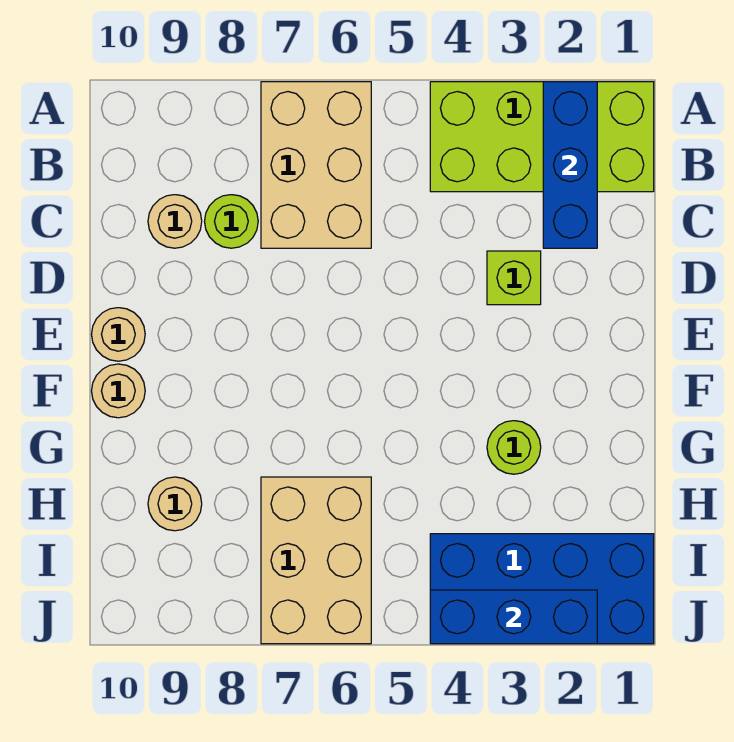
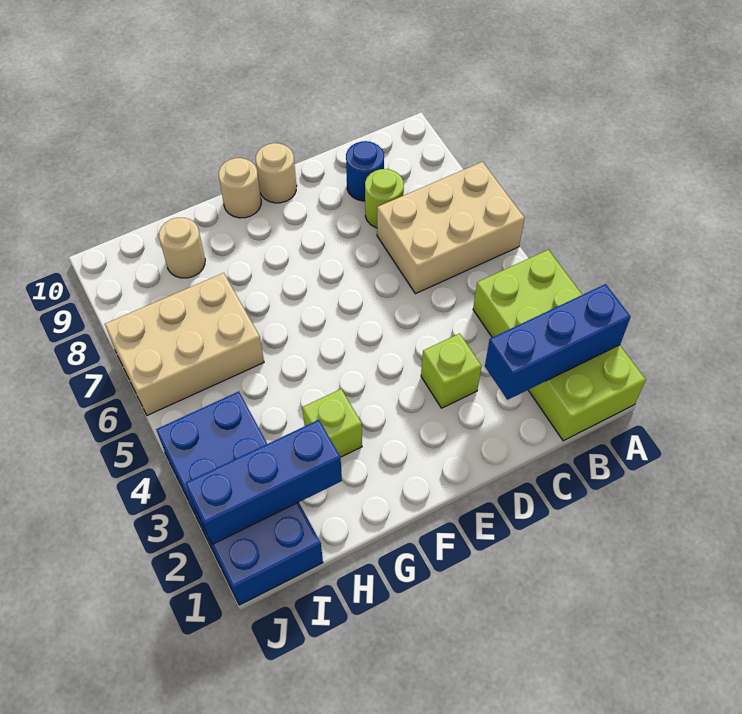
tan 1x1 round brick [148,195,202,248] -> blue 1x1 round brick [346,141,384,201]
lime 1x1 round brick [487,421,541,474] -> lime 1x1 brick [302,389,362,457]
blue 1x3 brick [430,590,597,644] -> blue 1x3 brick turned to [185,420,342,544]

